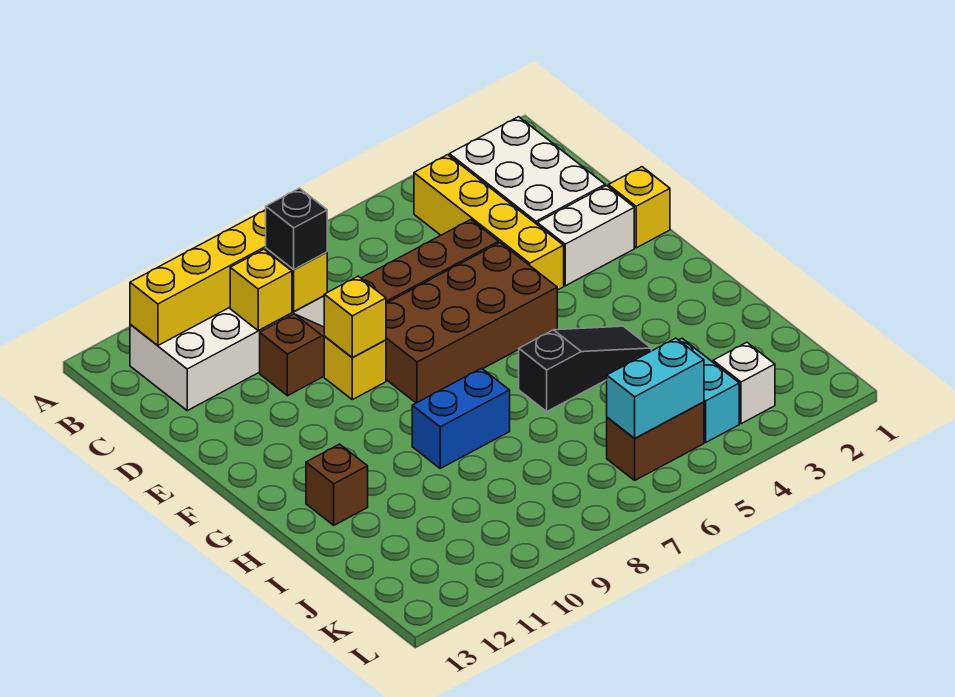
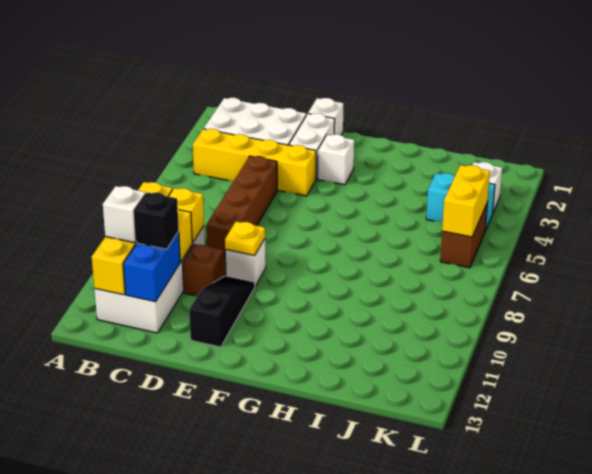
none -> white 1x1 brick [103,186,146,243]
black 1x1 brick [266,188,327,270] -> black 1x1 brick moved to [134,192,179,249]
yellow 1x1 brick [608,167,670,248] -> white 1x1 brick [308,98,344,135]
brown 2x4 brick [386,243,557,403] -> none
yellow 1x1 brick [324,336,386,400] -> white 1x1 brick [225,239,266,286]
yellow 1x1 brick [324,276,386,357] -> yellow 1x1 plate [225,222,265,256]
none -> white 1x1 brick [318,134,354,185]
black 1x3 slope [519,326,651,411] -> black 1x3 slope moved to [189,276,255,347]
blue 1x2 brick [412,368,510,468] -> blue 1x2 brick moved to [123,232,180,302]
brown 1x1 brick [306,444,368,525] -> none
cyan 1x2 brick [607,338,704,439] -> yellow 1x2 brick [442,165,490,237]

